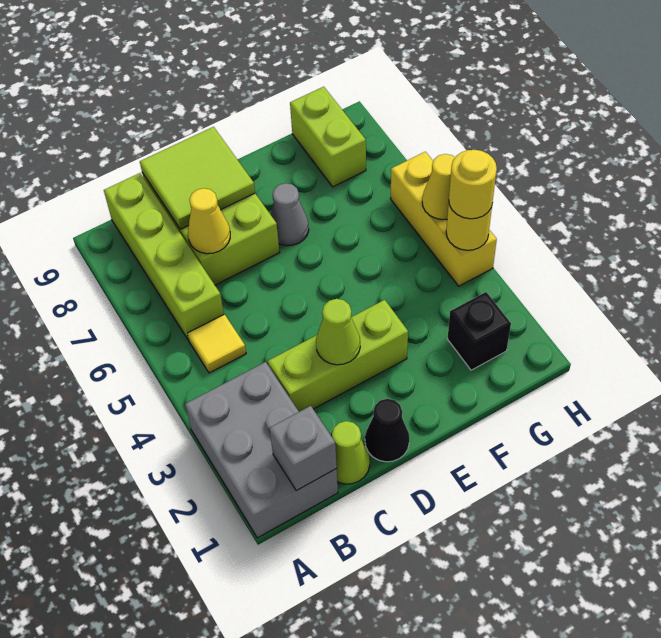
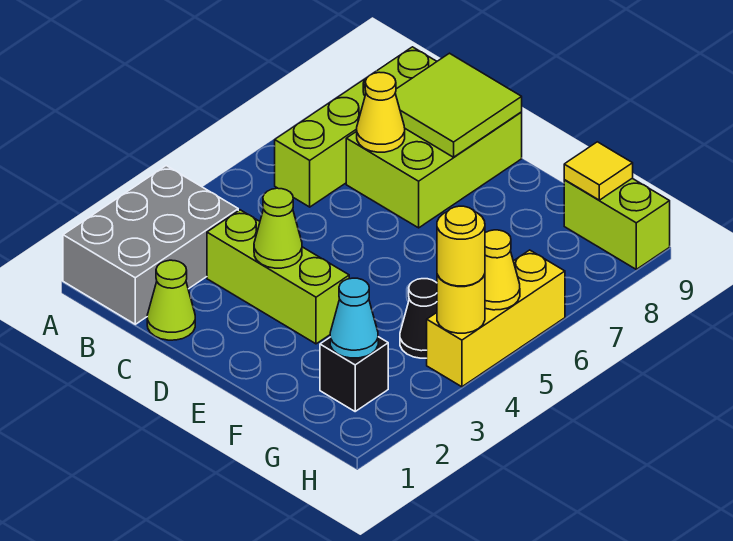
grey 1x1 brick [269,406,337,491] -> none
yellow 1x1 tile [187,314,246,373] -> yellow 1x1 tile moved to [564,142,633,200]
black 1x1 cone [365,399,409,462] -> black 1x1 cone moved to [400,279,437,358]
grey 1x1 cone [271,183,309,246] -> none
none -> cyan 1x1 cone [330,278,378,358]
lime 1x2 brick [290,87,366,187] -> lime 1x2 brick turned to [564,178,670,269]

